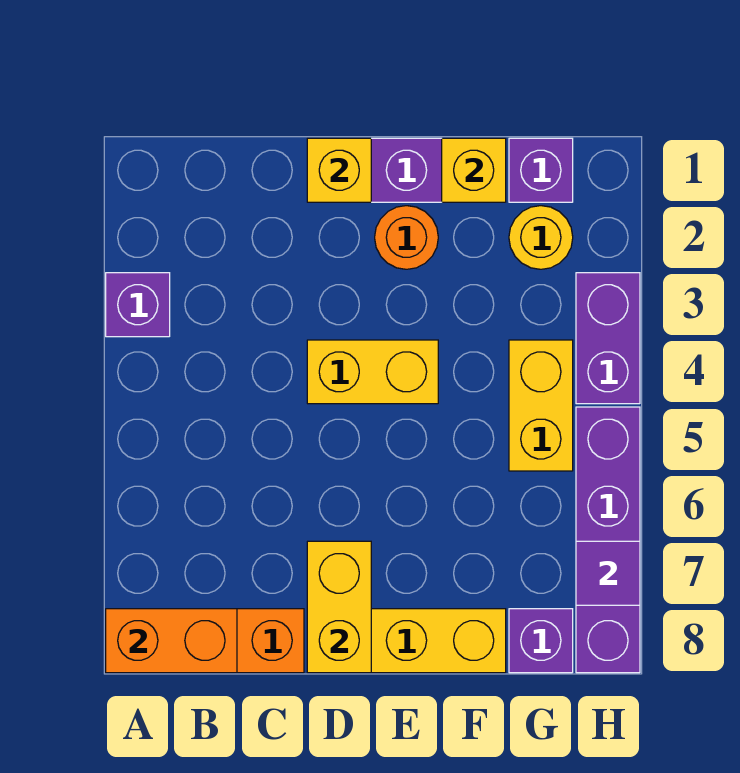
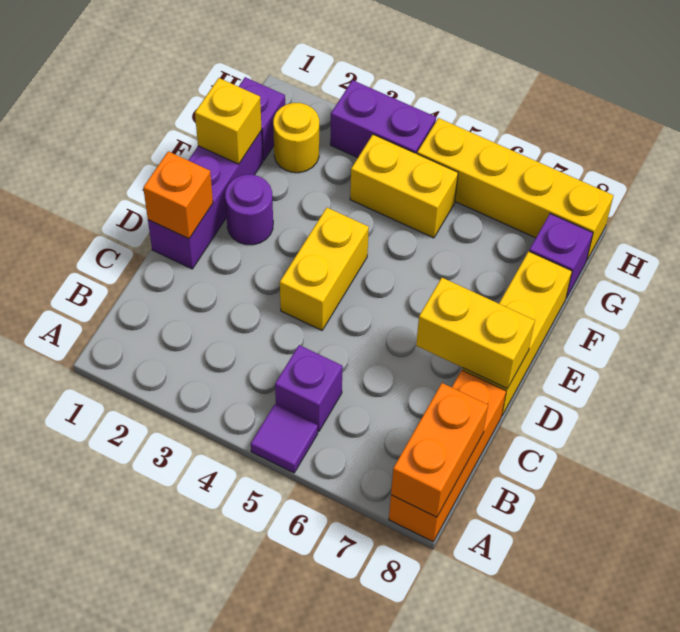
purple 1x1 brick [106,273,170,337] -> purple 1x1 brick moved to [275,345,343,432]
yellow 1x1 brick [307,138,371,202] -> orange 1x1 brick [143,151,213,239]
orange 1x1 round brick [375,206,438,269] -> purple 1x1 round brick [225,175,273,245]
purple 1x4 brick [576,407,640,673] -> yellow 1x4 brick [417,118,614,261]
purple 1x1 tile [576,541,640,605] -> purple 1x1 tile moved to [251,405,318,473]

